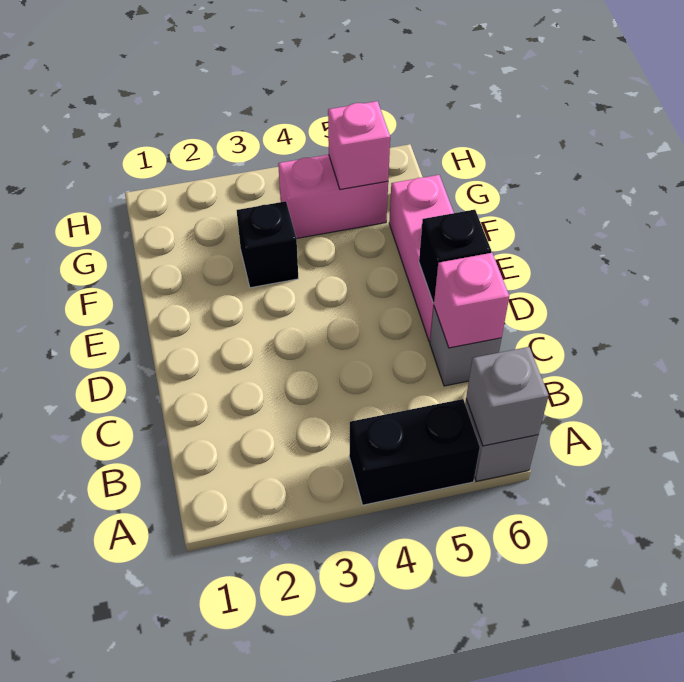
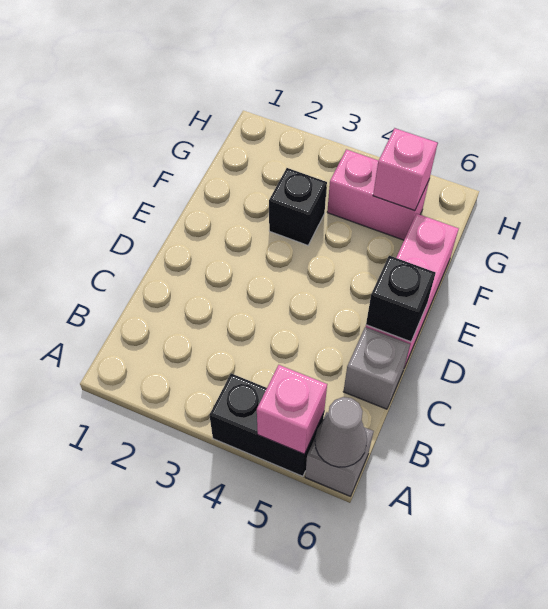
grey 1x1 brick [466,347,549,446] -> grey 1x1 cone [315,397,367,467]
pink 1x1 brick [434,253,509,348] -> pink 1x1 brick moved to [257,365,327,454]

